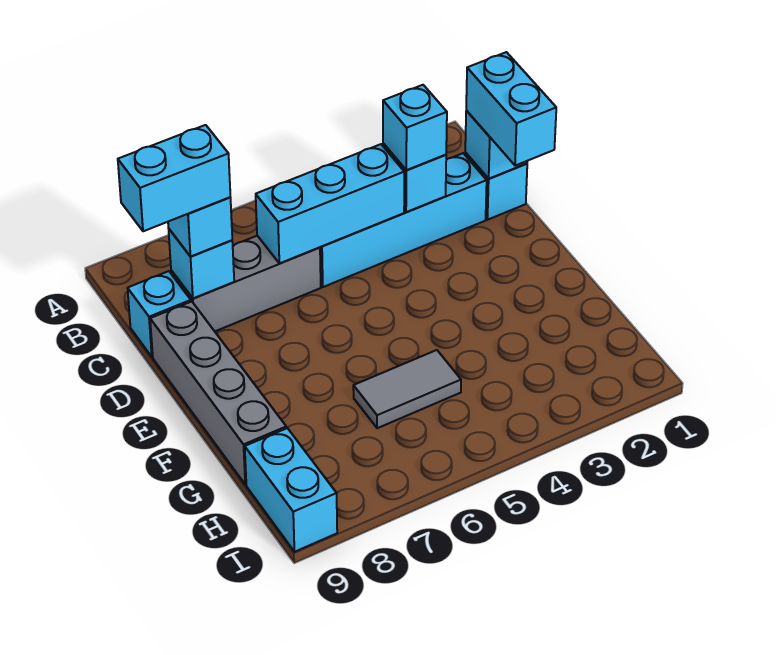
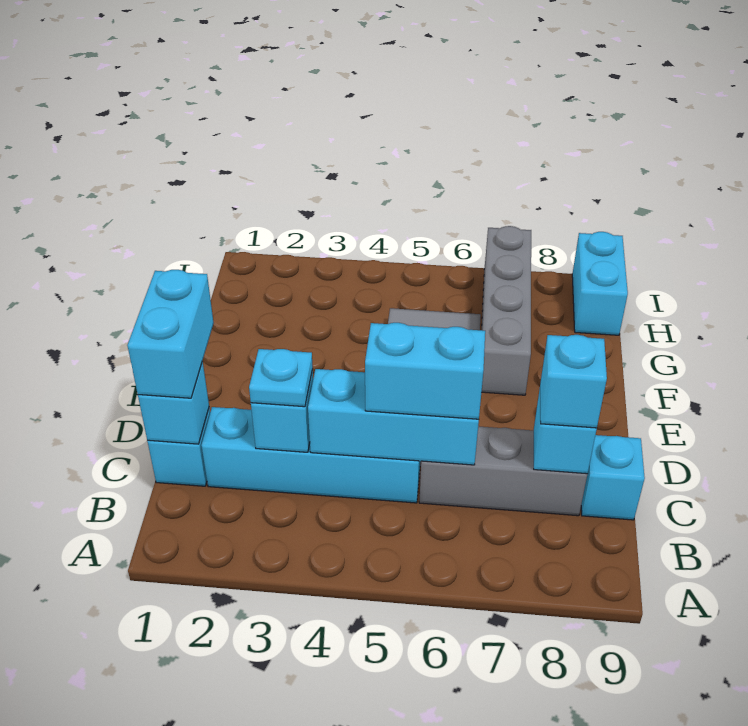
cyan 1x1 brick [383,85,447,170] -> cyan 1x1 plate [249,349,313,407]
cyan 1x2 brick [118,125,230,231] -> cyan 1x2 brick moved to [365,323,485,419]
grey 1x4 brick [150,302,286,485] -> grey 1x4 brick moved to [482,226,531,395]

